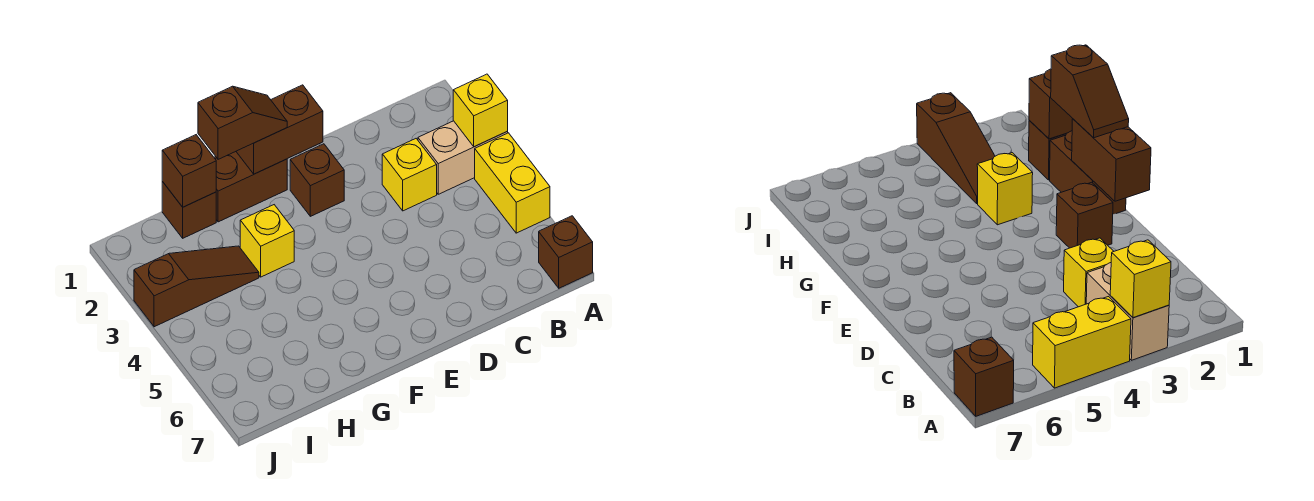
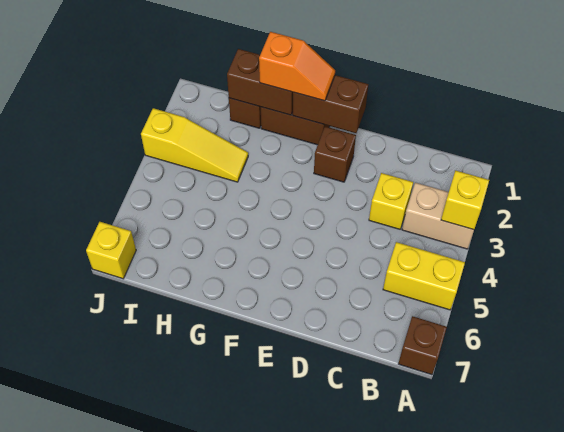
yellow 1x2 brick [475,133,550,233] -> yellow 1x2 brick turned to [383,242,465,310]
brown 1x2 slope [198,86,287,159] -> orange 1x2 slope [259,32,335,101]
yellow 1x1 brick [240,205,294,277] -> yellow 1x1 brick moved to [86,222,136,279]
brown 1x1 brick [162,135,216,207] -> brown 1x2 brick [227,49,293,115]
brown 1x3 slope [134,246,259,327] -> yellow 1x3 slope [141,108,248,182]

